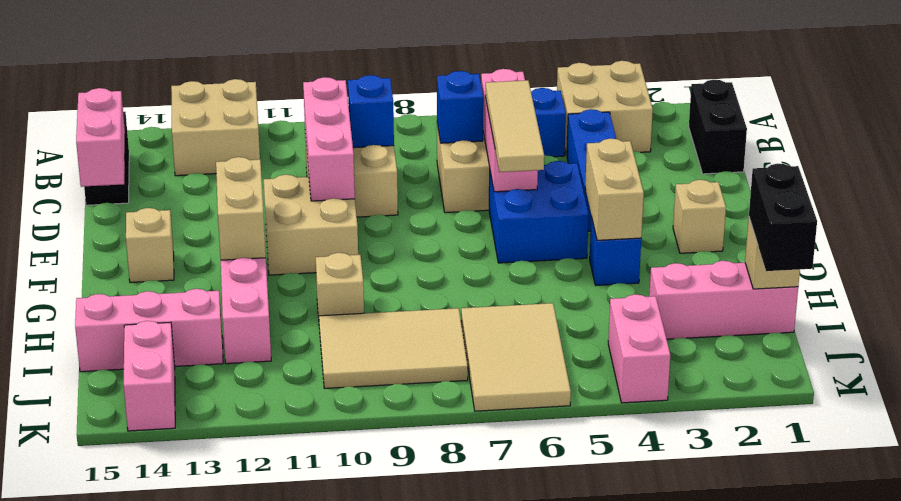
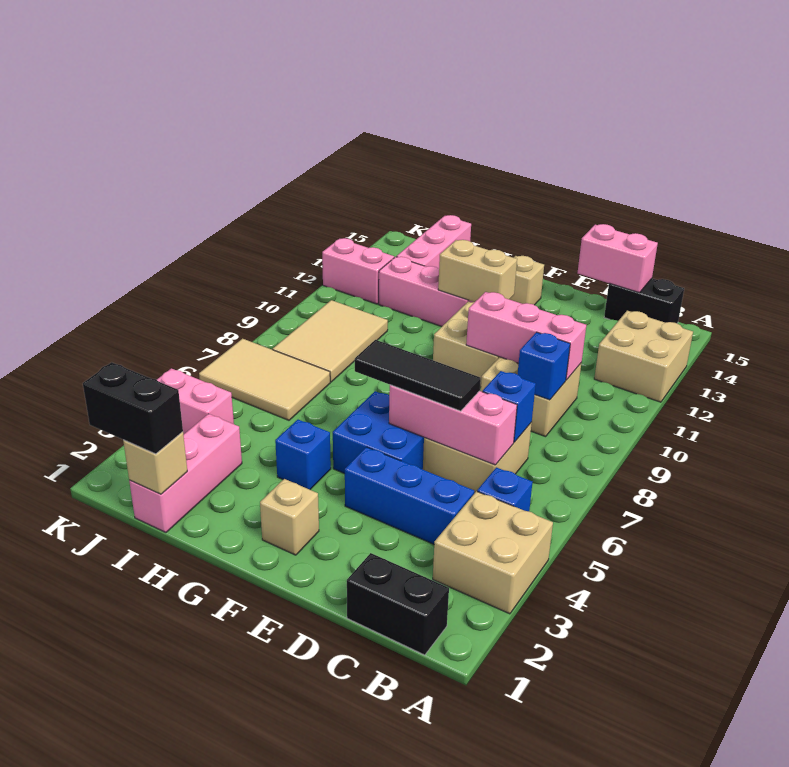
tan 1x3 tile [486,80,544,172] -> black 1x3 tile [355,340,481,411]
tan 1x2 brick [585,139,644,240] -> none
tan 1x1 brick [316,253,364,317] -> none
pink 1x2 brick [124,321,175,431] -> pink 1x2 brick moved to [322,238,394,304]

